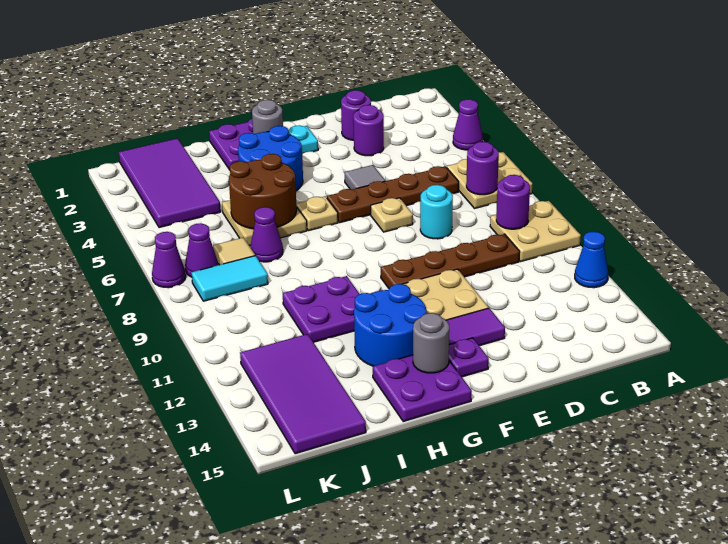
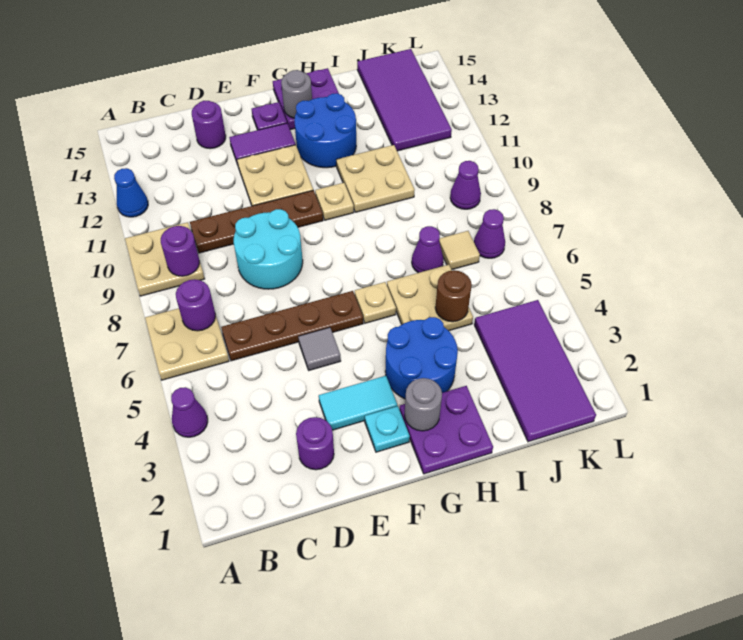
purple 1x1 round brick [353,105,384,156] -> purple 1x1 round brick moved to [192,101,226,149]
cyan 1x1 round brick [420,185,453,239] -> cyan 2x2 round brick [234,209,303,289]
tan 1x1 plate [371,198,413,232] -> tan 1x1 plate moved to [315,183,354,220]
brown 2x2 round brick [229,154,297,229] -> brown 1x1 round brick [435,270,472,322]
purple 2x2 plate [283,276,359,342] -> tan 2x2 plate [336,145,415,212]
cyan 1x2 tile [191,256,268,301] -> cyan 1x2 tile moved to [319,376,397,430]
purple 1x1 cone [152,232,186,288] -> purple 1x1 cone moved to [450,161,481,209]

